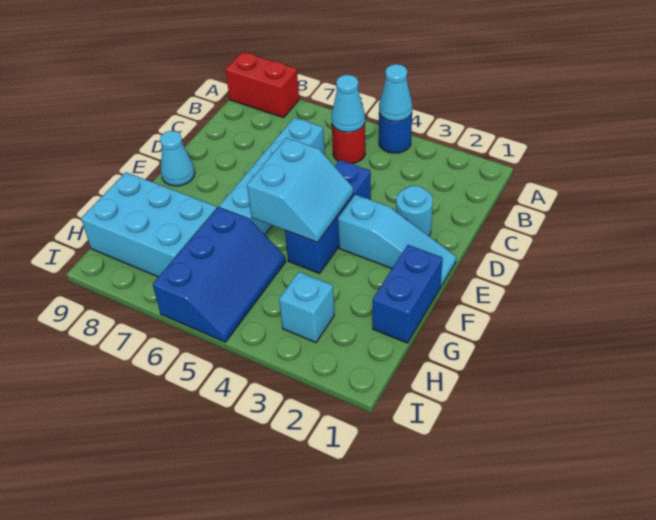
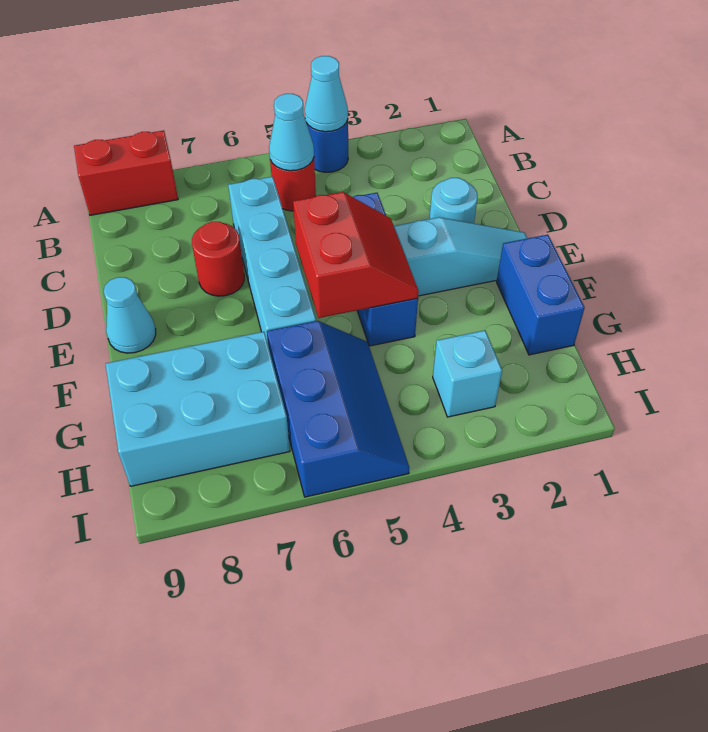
none -> red 1x1 round brick [192,222,244,296]
cyan 2x2 slope [247,138,353,242] -> red 2x2 slope [293,192,419,318]

